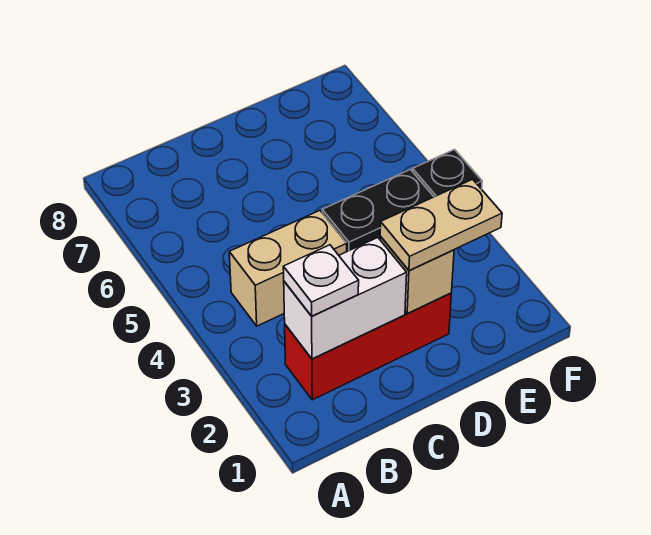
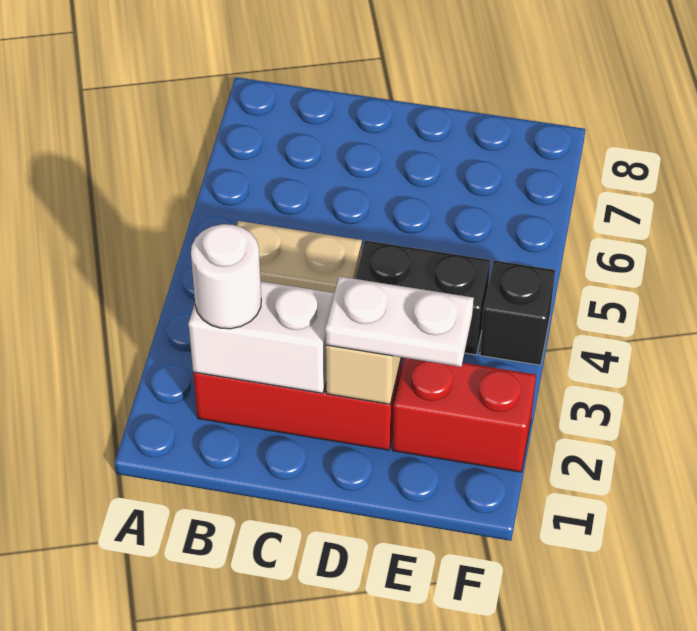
white 1x1 plate [283,245,359,316] -> white 1x1 round brick [191,224,261,329]
tan 1x2 plate [380,179,502,271] -> white 1x2 plate [325,276,474,367]
none -> red 1x2 brick [392,358,536,472]

